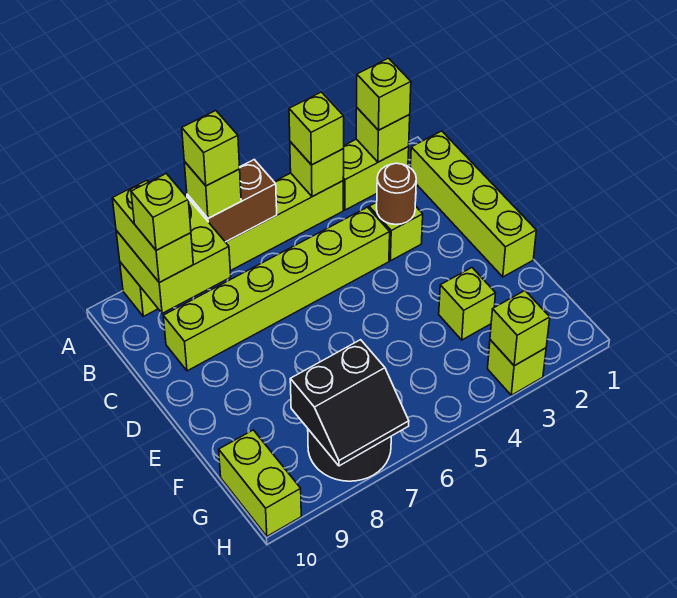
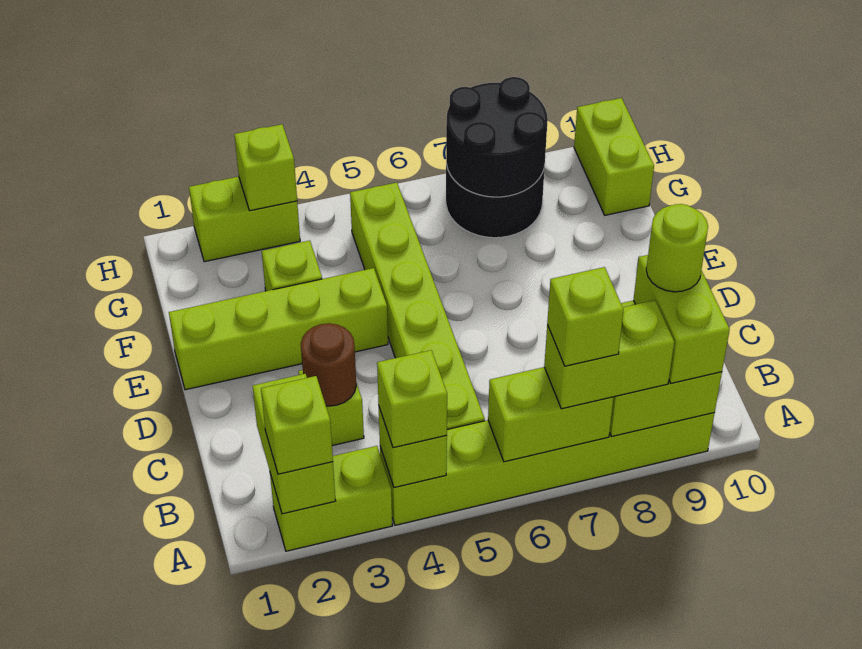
lime 1x1 brick [356,108,410,162] -> lime 1x2 brick [253,374,336,514]
brown 1x2 brick [187,160,277,242] -> lime 1x2 brick [488,367,613,462]
lime 1x1 brick [184,162,241,218] -> lime 1x2 brick [544,300,674,409]
lime 1x4 brick [411,131,536,277] -> lime 1x4 brick turned to [169,268,388,390]
lime 1x1 brick [131,174,191,250] -> lime 1x1 round brick [646,204,708,292]
lime 1x6 brick [163,207,390,371] -> lime 1x6 brick turned to [350,182,485,429]
black 2x2 slope [290,340,409,466] -> black 2x2 round brick [446,77,548,197]
lime 1x1 brick [488,340,546,395] -> lime 1x2 brick [189,177,300,262]

